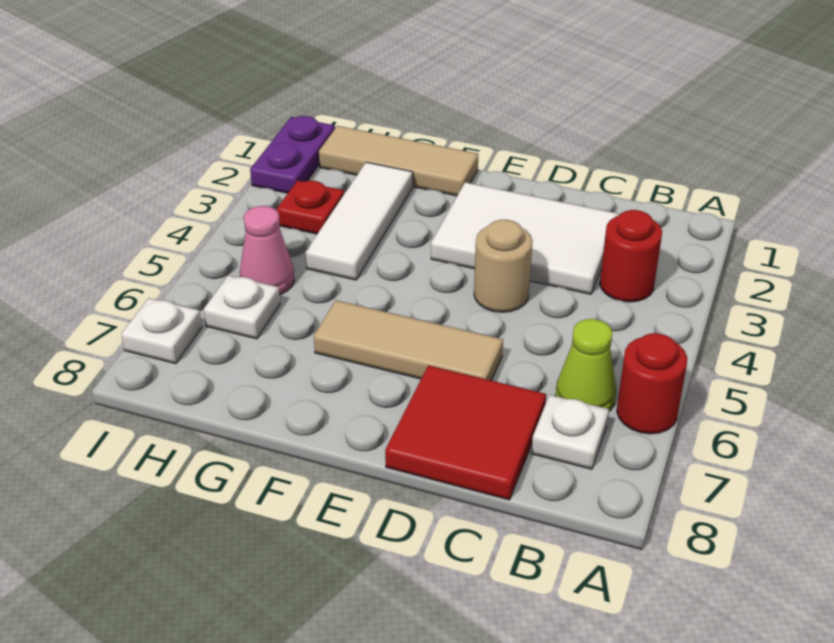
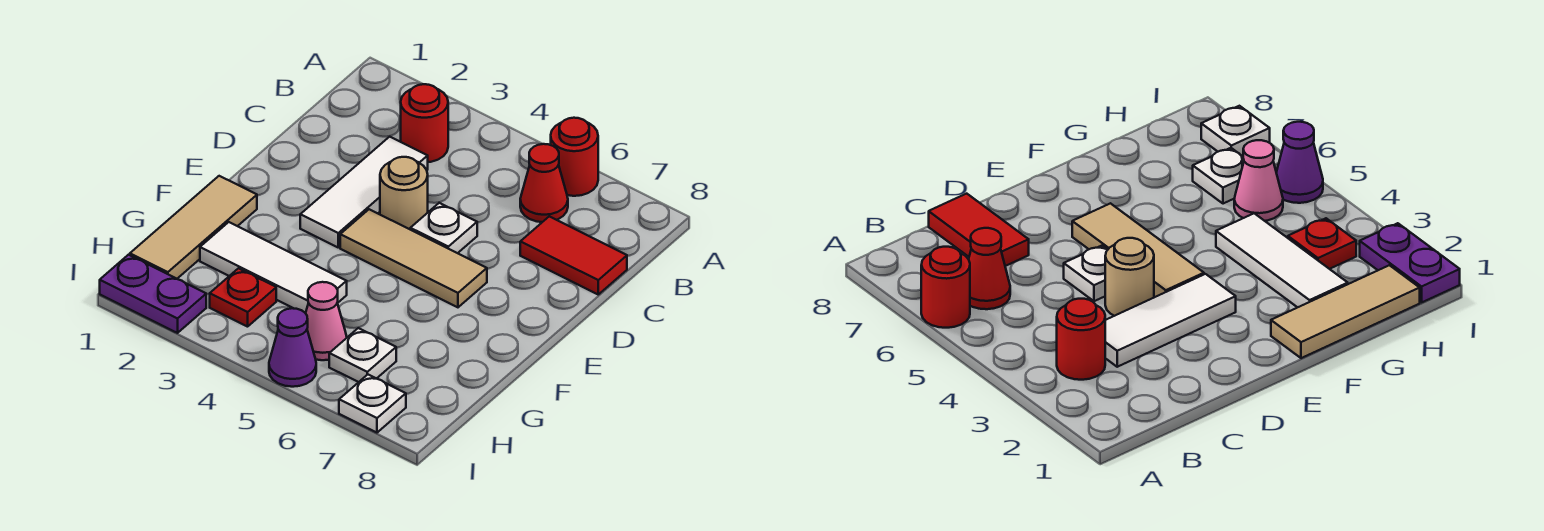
lime 1x1 cone [555,319,616,411] -> red 1x1 cone [520,144,568,222]
white 1x1 plate [531,395,609,469] -> white 1x1 plate moved to [410,203,477,253]
white 2x3 tile [431,182,619,294] -> white 1x3 tile [300,137,428,247]
red 2x2 tile [385,365,546,500] -> red 1x2 tile [520,216,627,294]
tan 1x3 tile [314,300,503,381] -> tan 1x3 tile turned to [340,209,487,307]
none -> purple 1x1 cone [269,308,316,387]

